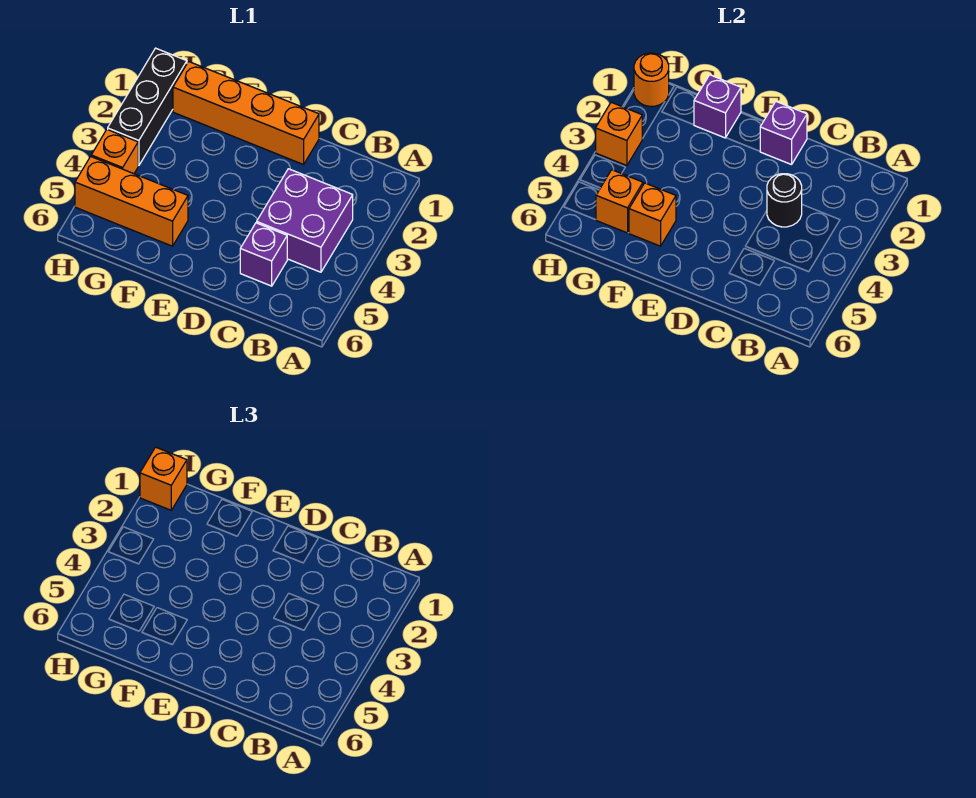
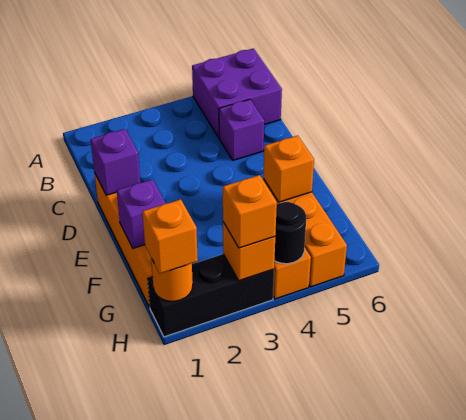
purple 2x2 brick [257,169,353,272] -> purple 2x2 brick moved to [192,48,282,138]
black 1x1 round brick [767,174,802,227] -> black 1x1 round brick moved to [275,202,306,264]
orange 1x1 brick [596,170,643,233] -> orange 1x1 brick moved to [223,175,277,248]

